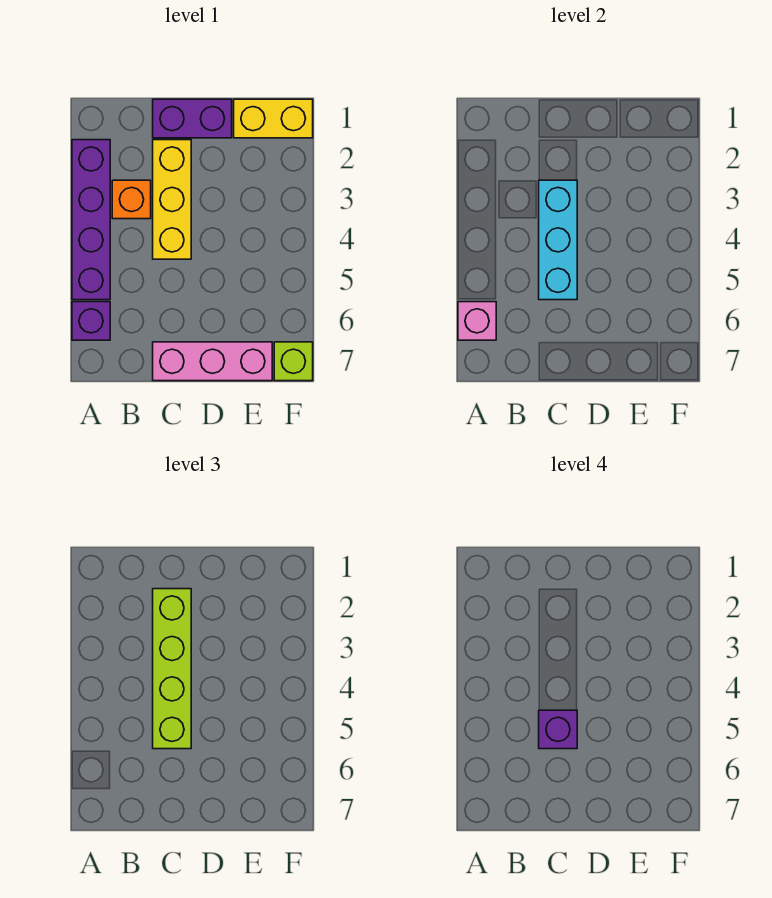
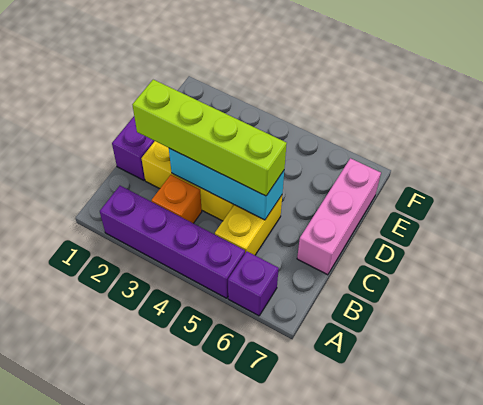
pink 1x1 brick [458,302,496,340] -> none
purple 1x1 brick [539,710,577,749] -> none
yellow 1x2 brick [234,99,313,138] -> yellow 1x2 brick moved to [215,195,282,255]
lime 1x1 brick [274,342,313,381] -> none

